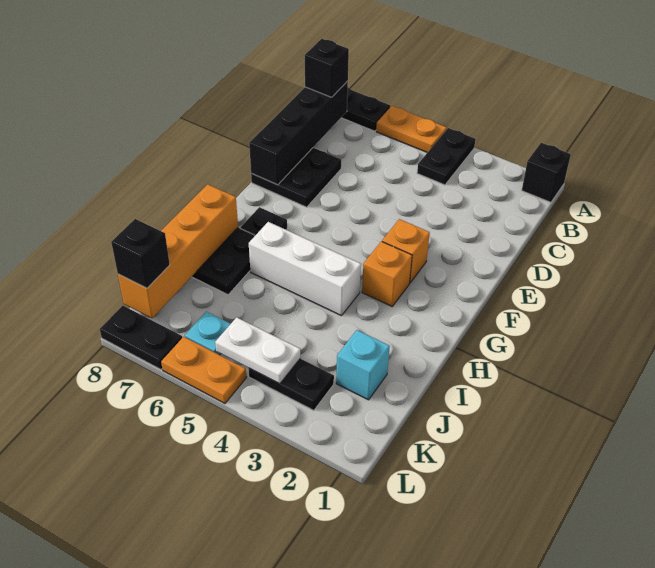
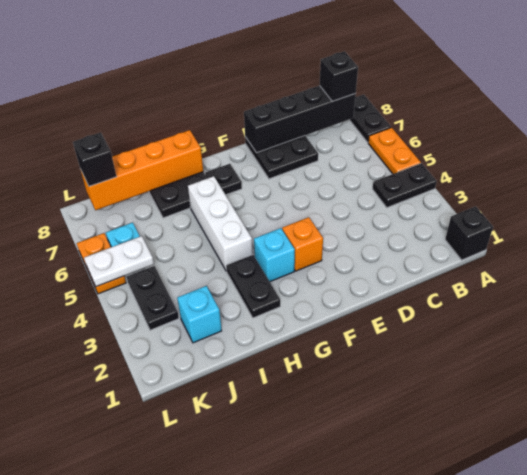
orange 1x1 brick [362,241,412,306] -> cyan 1x1 brick [254,228,295,282]
white 1x2 plate [215,317,300,384] -> white 1x2 plate turned to [84,236,154,287]
black 1x2 plate [100,306,182,369] -> black 1x2 plate moved to [226,255,280,318]

